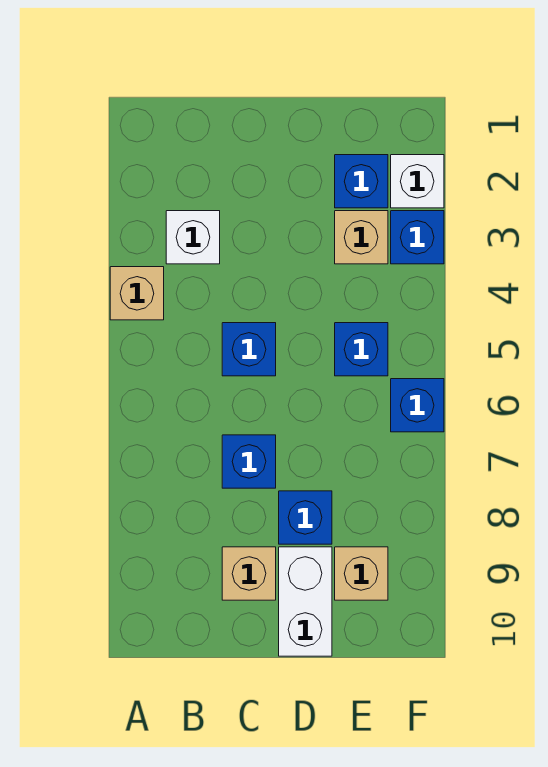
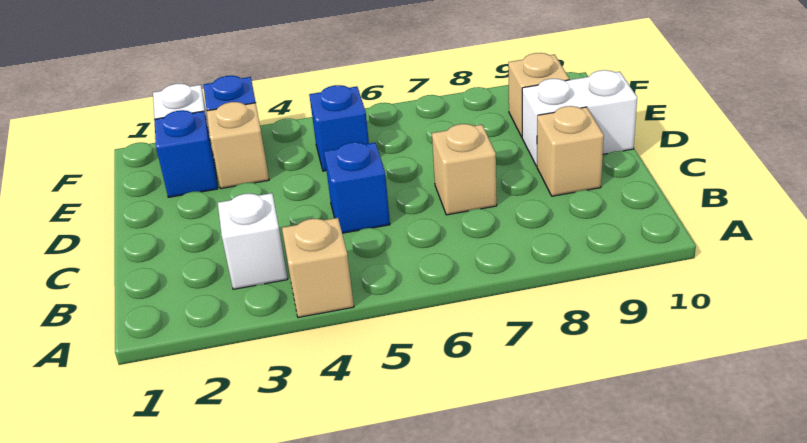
blue 1x1 brick [222,435,276,488] -> tan 1x1 brick [432,124,497,215]
blue 1x1 brick [279,491,332,544] -> none
blue 1x1 brick [391,379,444,432] -> none

